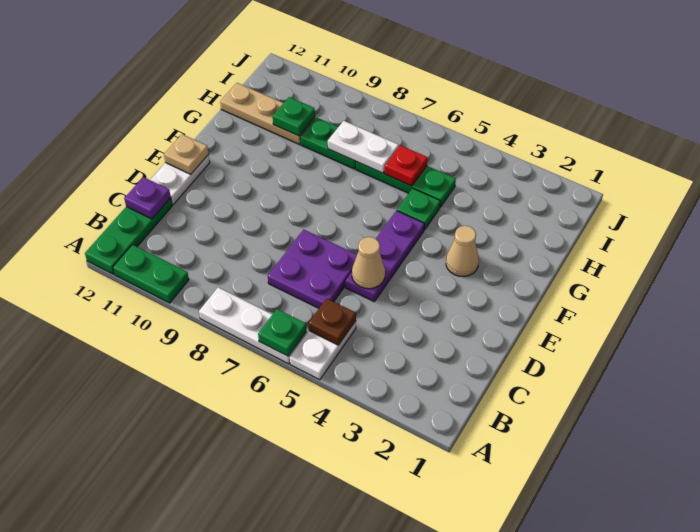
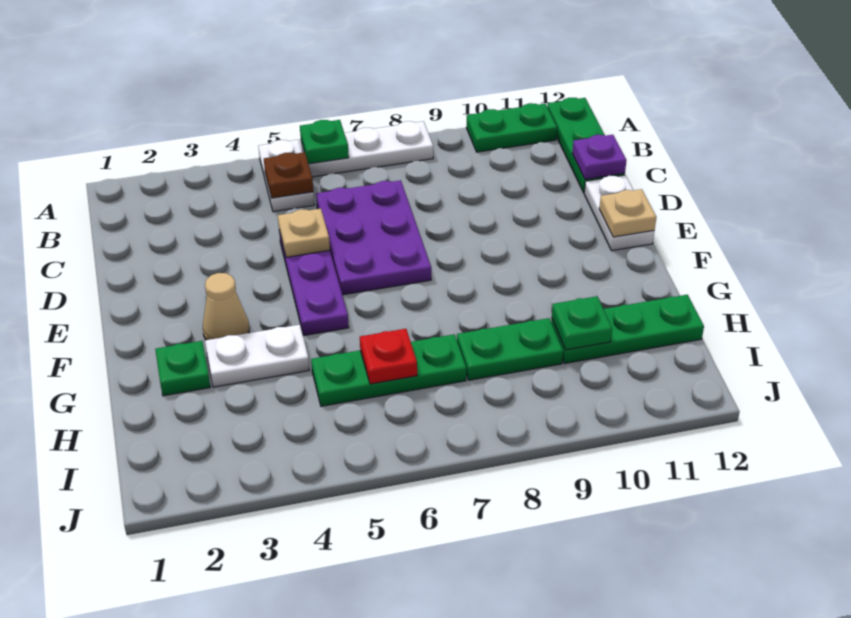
purple 2x2 plate [268,229,357,308] -> purple 2x3 plate [316,180,431,295]
tan 1x1 cone [352,237,385,289] -> tan 1x1 plate [278,209,330,257]
green 1x1 plate [397,188,440,230] -> green 1x1 plate moved to [155,341,210,396]
white 1x2 plate [328,121,399,173] -> white 1x2 plate moved to [205,325,309,387]
tan 1x3 plate [220,83,315,144] -> green 1x3 plate [551,295,704,364]

